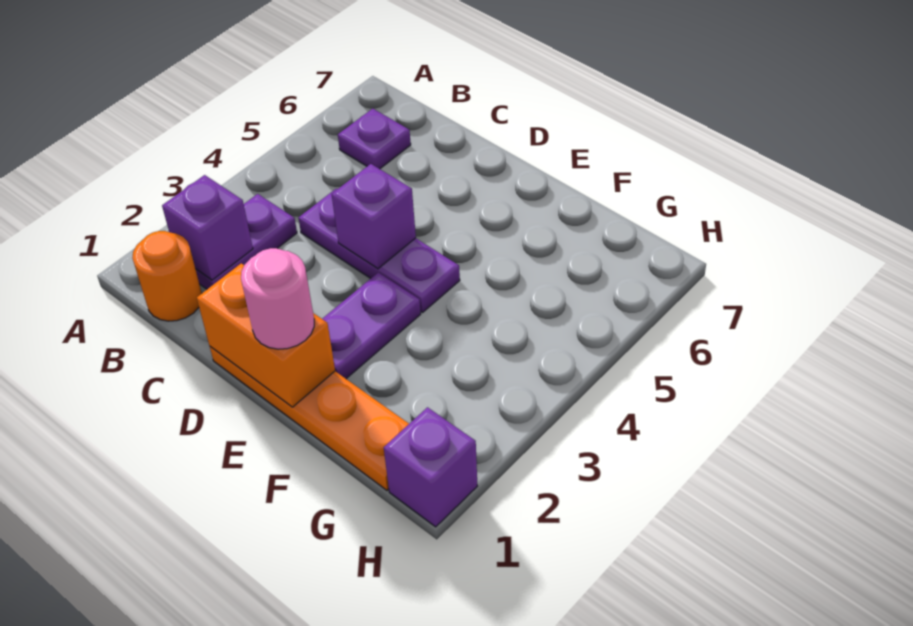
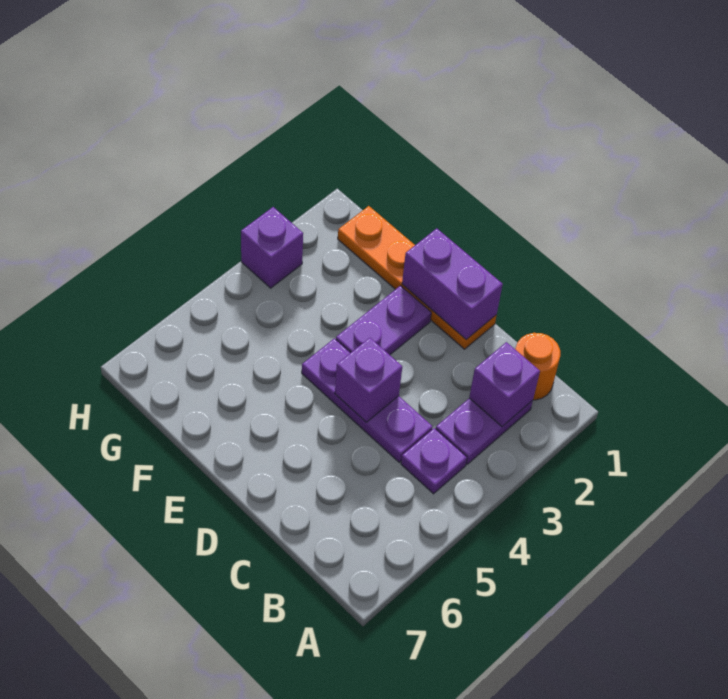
purple 1x1 plate [338,109,411,169] -> purple 1x1 plate moved to [401,428,467,494]
orange 1x2 brick [197,263,335,407] -> purple 1x2 brick [402,228,503,339]
pink 1x1 round brick [241,248,314,349] -> none
purple 1x1 brick [384,407,477,527] -> purple 1x1 brick moved to [241,207,303,288]

